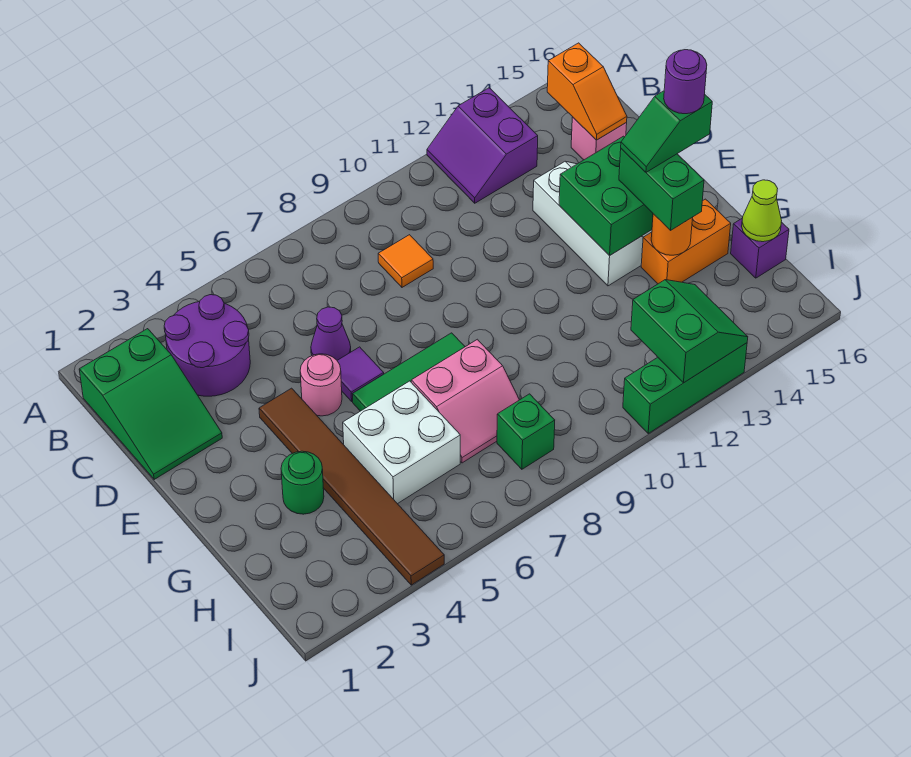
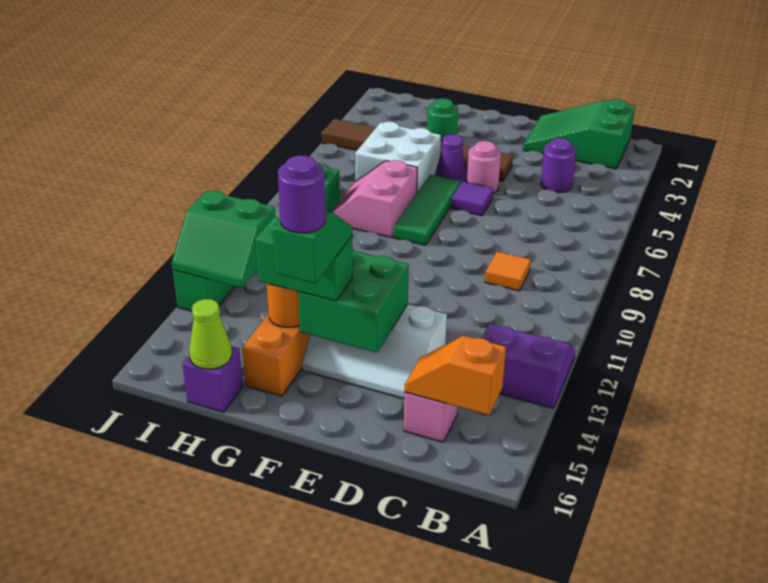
purple 2x2 round brick [164,295,250,396] -> purple 1x1 round brick [540,138,577,193]
purple 1x1 cone [311,307,351,360] -> purple 1x1 cone moved to [435,134,467,182]

